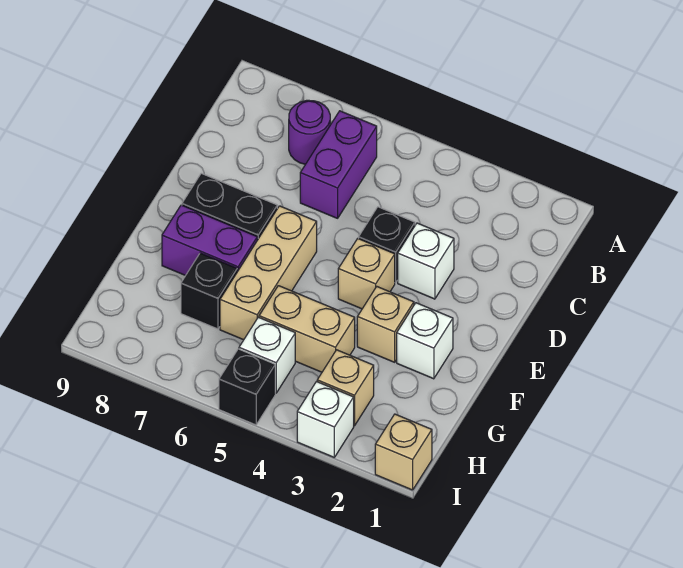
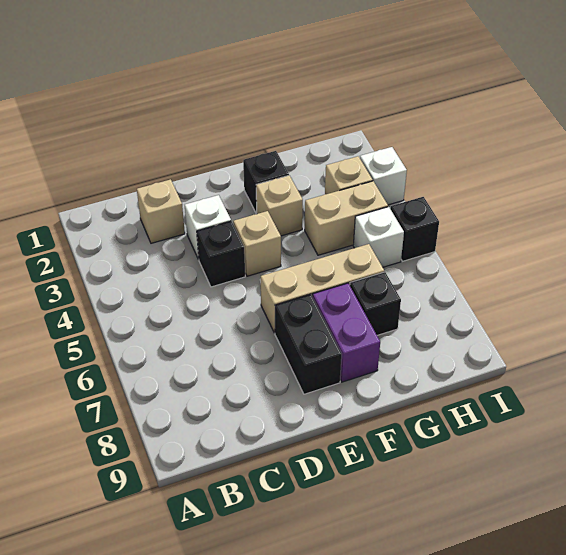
purple 1x2 brick [300,111,377,218] -> none
purple 1x1 round brick [289,100,330,164] -> none
white 1x1 brick [397,303,453,379] -> black 1x1 brick [243,151,289,213]
tan 1x2 brick [259,286,355,372] -> tan 1x2 brick turned to [305,181,388,255]
tan 1x1 brick [375,414,432,490] -> tan 1x1 brick moved to [137,179,185,243]

